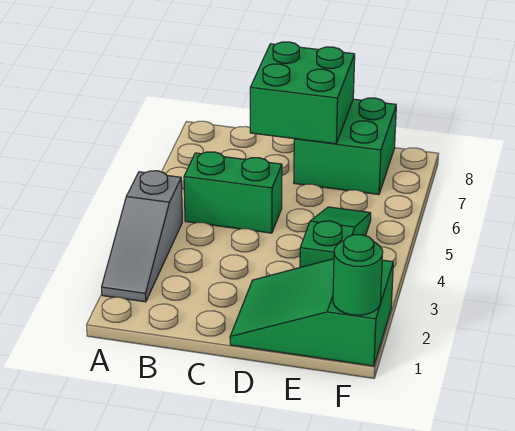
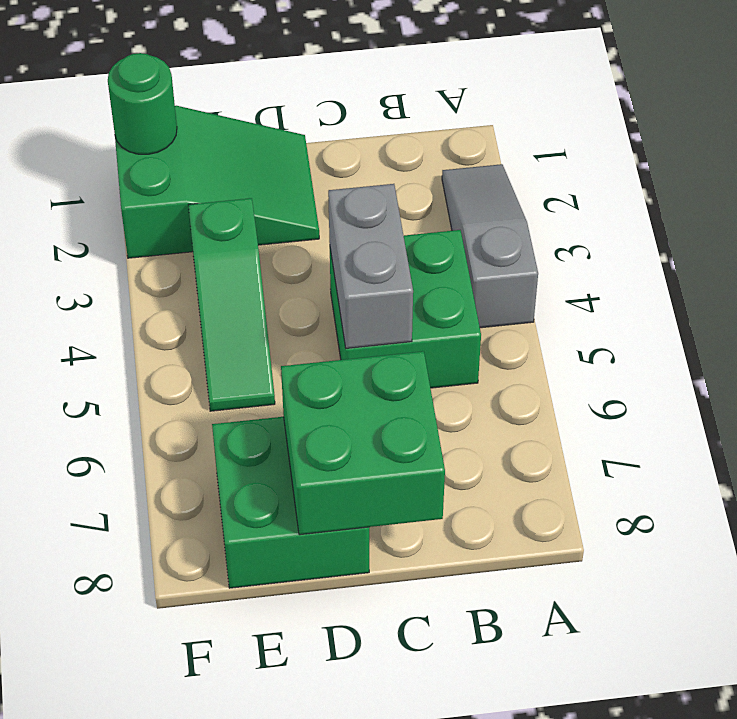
green 1x2 brick [184,152,282,233] -> green 2x2 brick [330,230,481,388]
none -> grey 1x2 brick [328,184,413,348]

